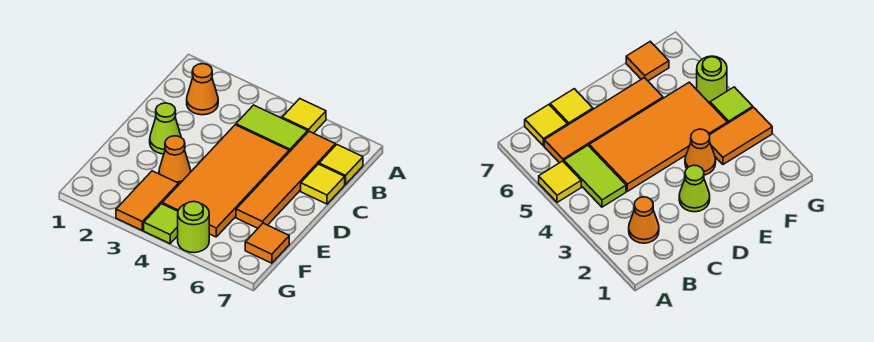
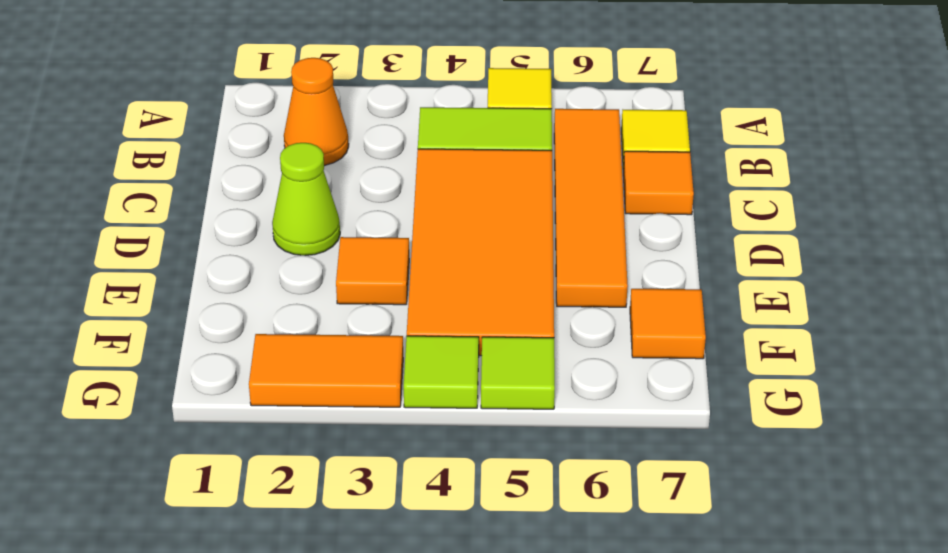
yellow 1x1 tile [301,164,345,204] -> orange 1x1 tile [623,151,694,215]
orange 1x1 cone [159,136,191,185] -> orange 1x1 tile [336,237,409,305]
orange 1x2 tile [116,171,178,230] -> orange 1x2 tile turned to [249,334,403,407]
lime 1x1 round brick [178,202,209,253] -> lime 1x1 tile [481,337,555,409]

